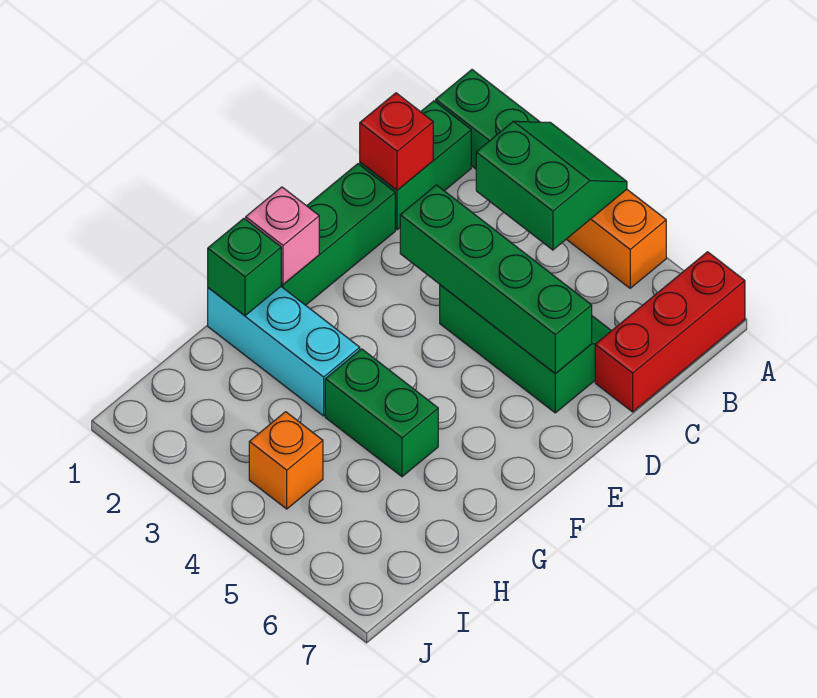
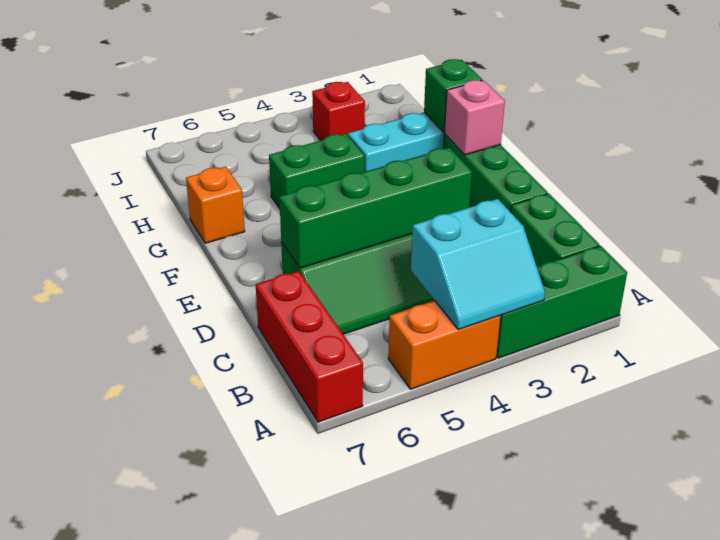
green 2x2 slope [476,121,627,250] -> cyan 2x2 slope [411,199,545,329]
red 1x1 brick [360,93,433,190] -> red 1x1 brick moved to [312,82,365,140]
orange 1x1 brick [249,412,323,509] -> orange 1x1 brick moved to [186,167,245,243]

